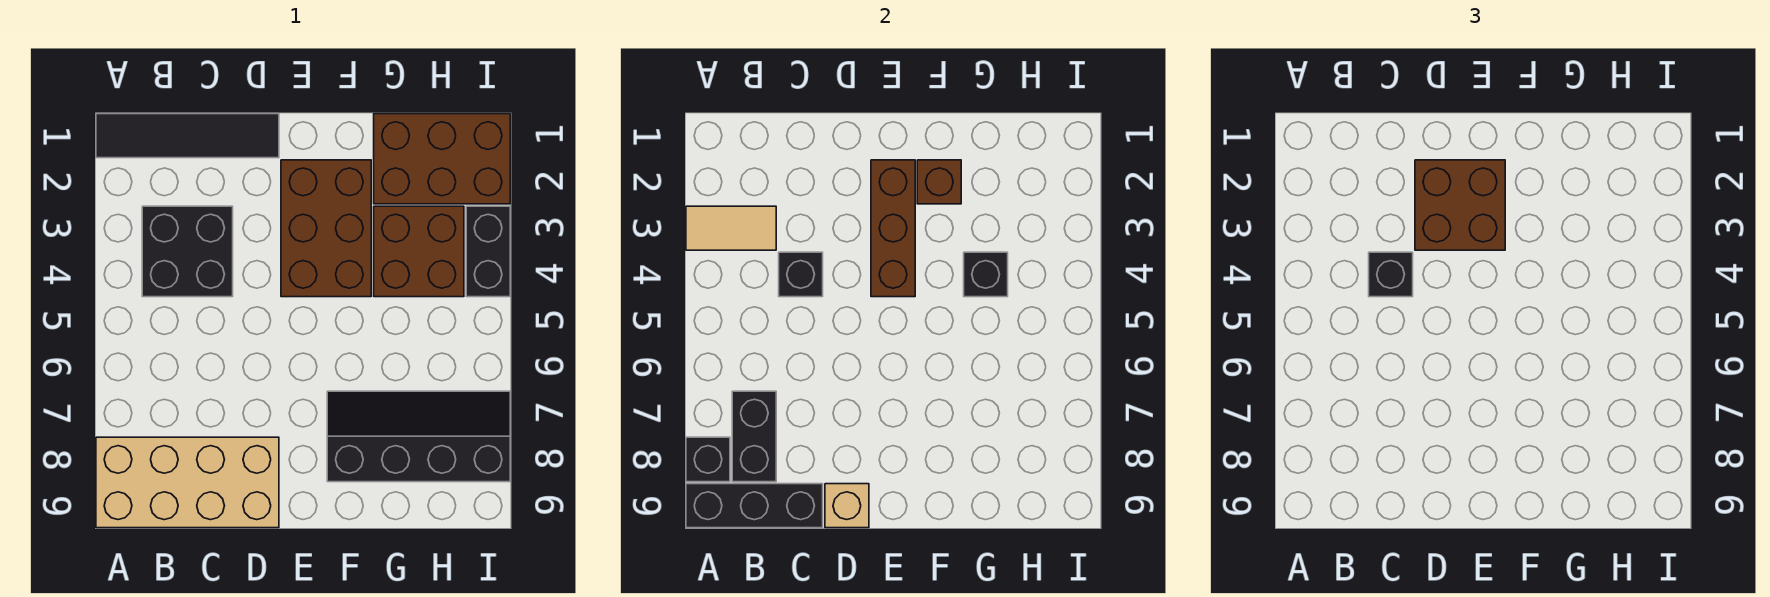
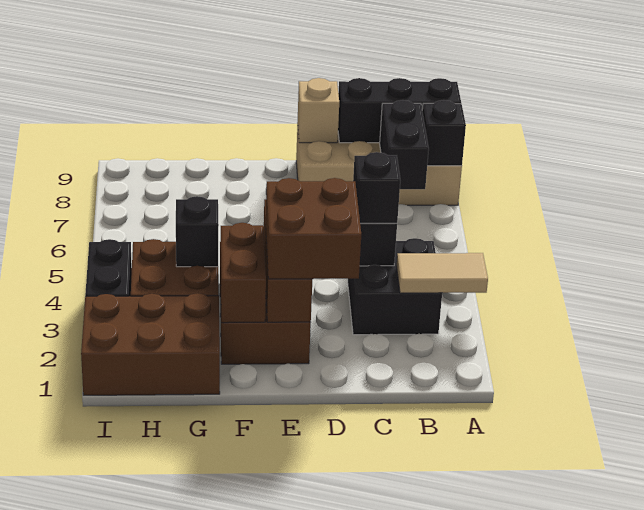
black 1x4 tile [96,114,279,158] -> none
brown 1x1 brick [917,160,961,204] -> brown 1x2 brick [221,223,266,323]
black 2x4 slope [327,391,510,482] -> none

